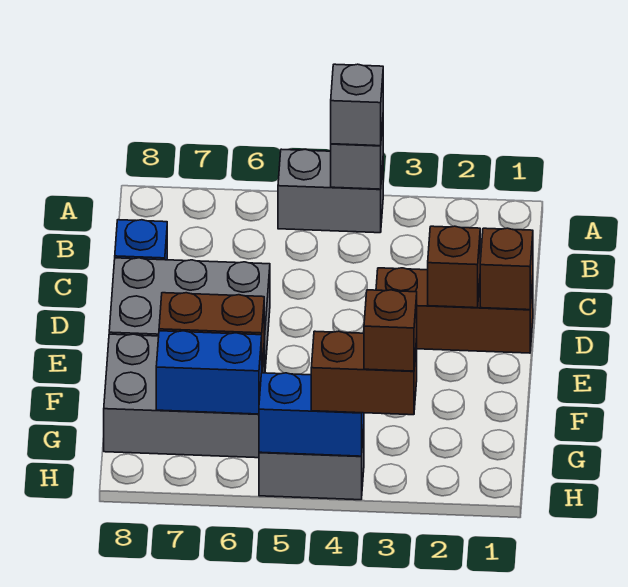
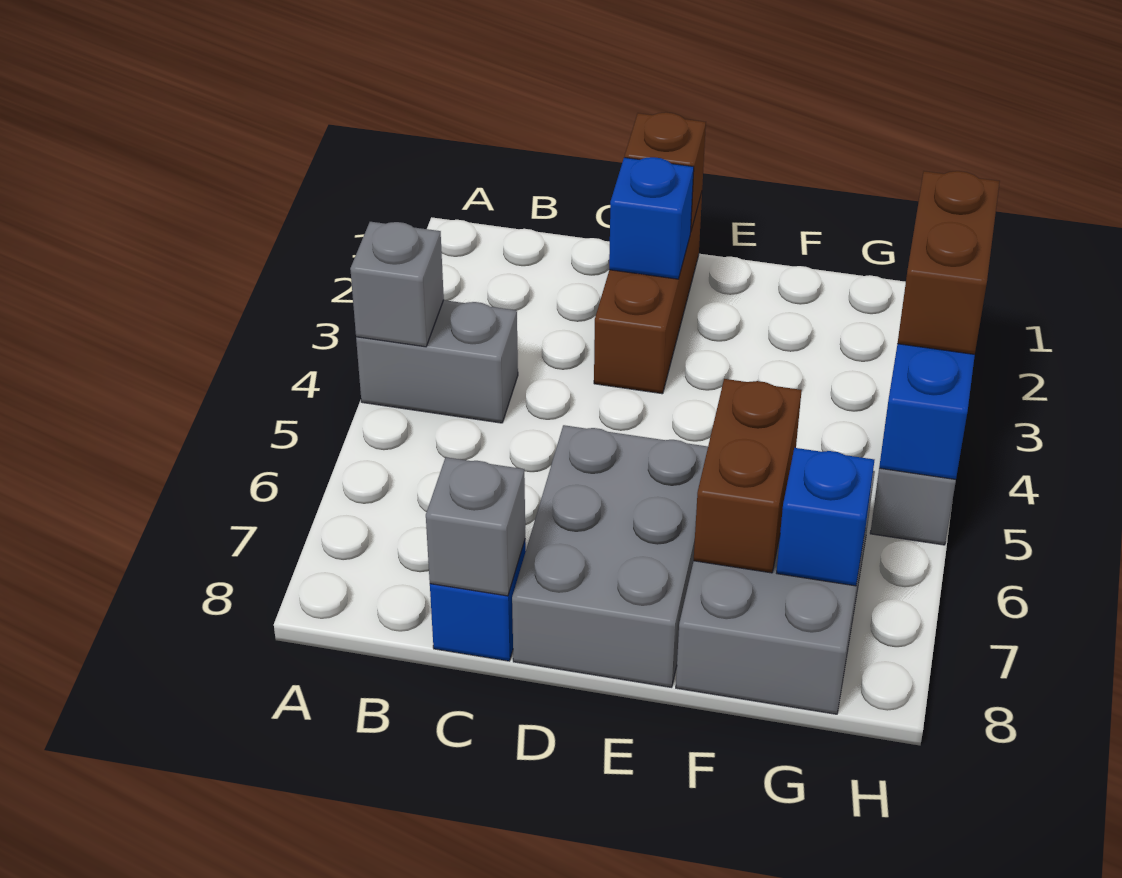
grey 1x2 brick [278,149,383,233] -> grey 1x2 brick turned to [356,300,518,423]
grey 1x1 brick [331,64,383,146] -> grey 1x1 brick moved to [426,457,525,596]
brown 1x1 brick [428,226,480,308] -> blue 1x1 brick [609,157,694,279]
blue 1x2 brick [156,331,262,414] -> blue 1x1 brick [777,448,874,586]
brown 1x1 brick [364,290,417,371] -> none

